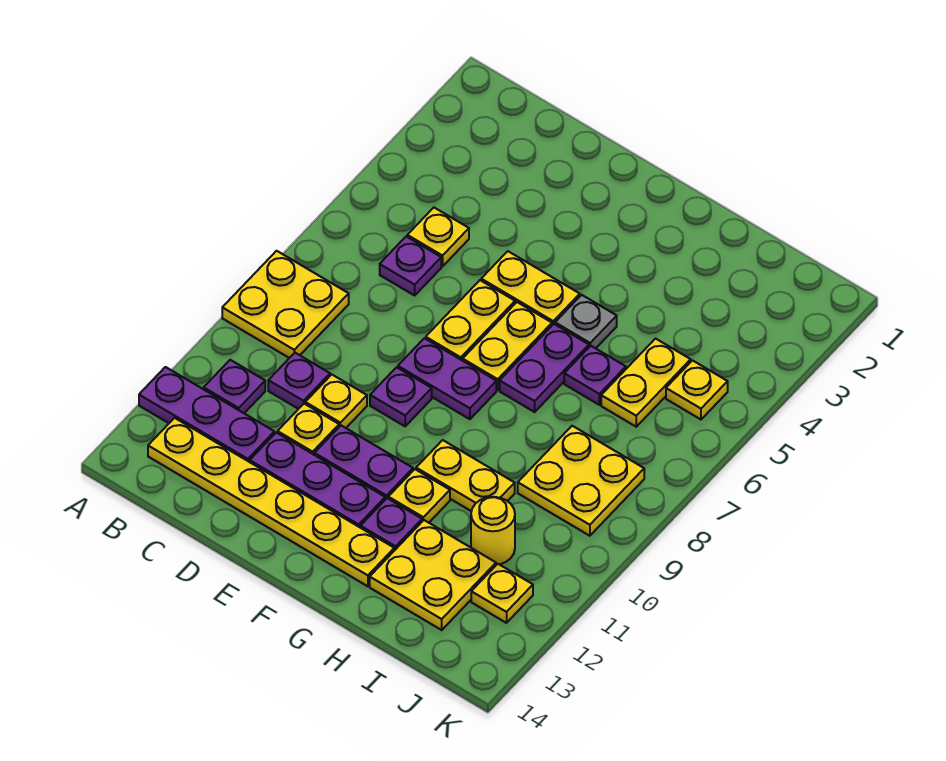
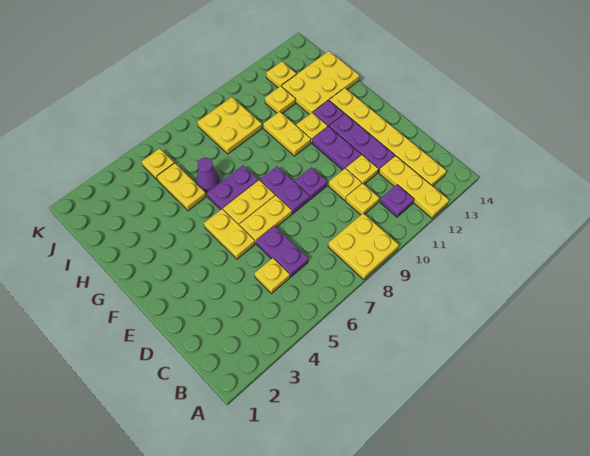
purple 1x3 plate [139,367,274,462] -> yellow 1x3 plate [379,156,449,218]
purple 1x1 plate [380,237,441,295] -> purple 1x2 plate [257,226,308,277]
purple 1x1 plate [268,353,330,409] -> yellow 1x1 plate [346,183,379,215]
grey 1x1 plate [555,295,617,348] -> none
purple 1x1 plate [564,346,626,405] -> purple 1x1 cone [196,158,220,192]
yellow 2x2 plate [370,520,496,630] -> yellow 2x3 plate [282,51,359,114]
yellow 1x2 plate [601,339,691,427] -> yellow 1x2 plate turned to [157,163,206,211]
yellow 1x1 round brick [471,497,515,565] -> yellow 1x1 plate [265,86,295,114]

